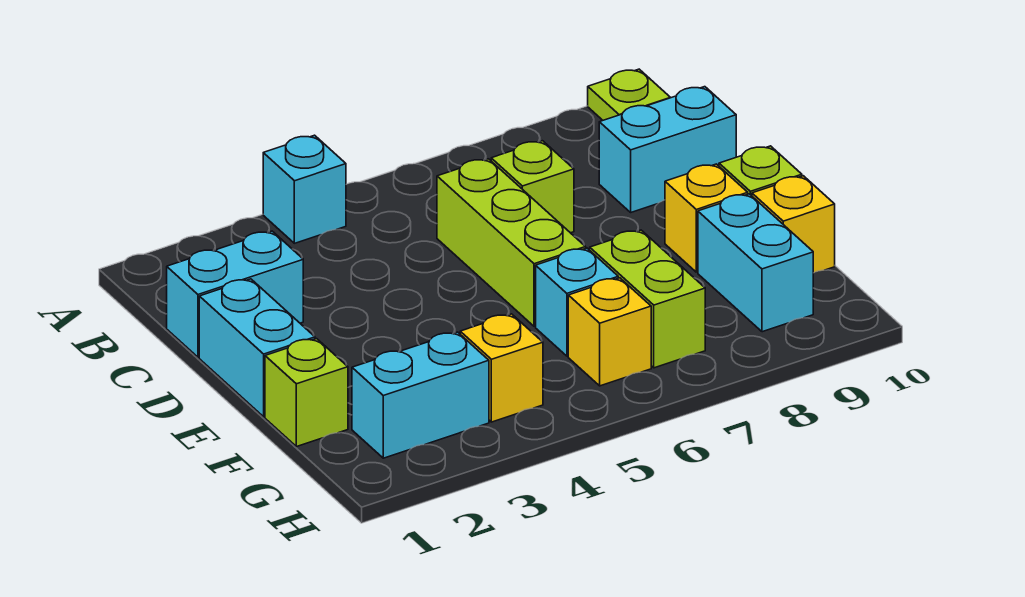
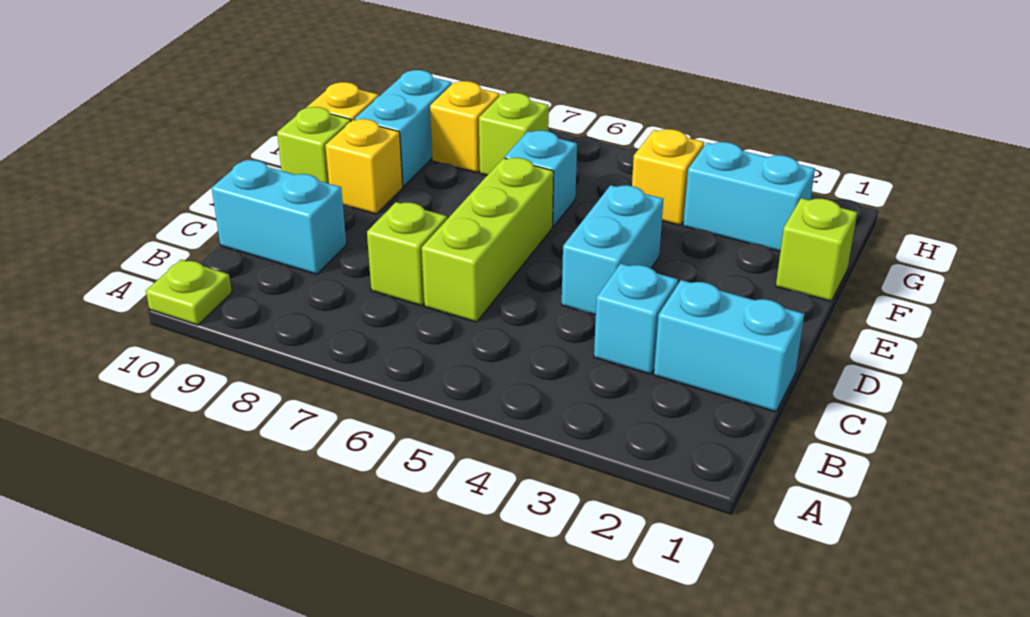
cyan 1x1 brick [263,135,346,243] -> cyan 1x1 brick moved to [594,263,678,374]
cyan 1x2 brick [199,279,315,417] -> cyan 1x2 brick moved to [562,185,664,315]
lime 1x2 brick [590,230,705,368] -> lime 1x1 brick [479,93,549,175]
yellow 1x1 brick [568,278,651,386] -> yellow 1x1 brick moved to [430,81,500,173]

